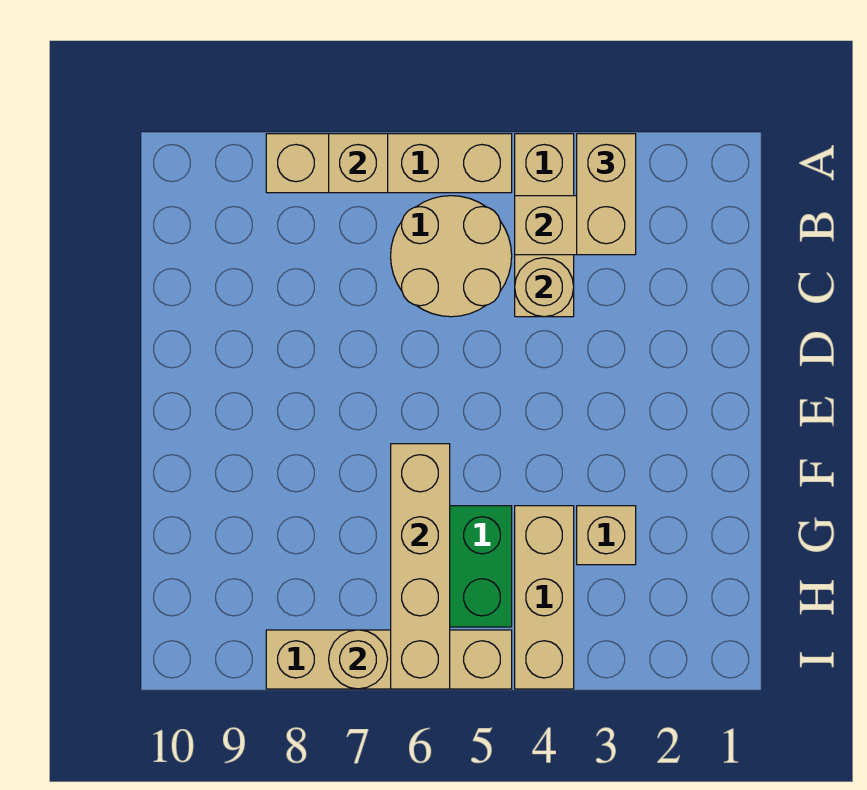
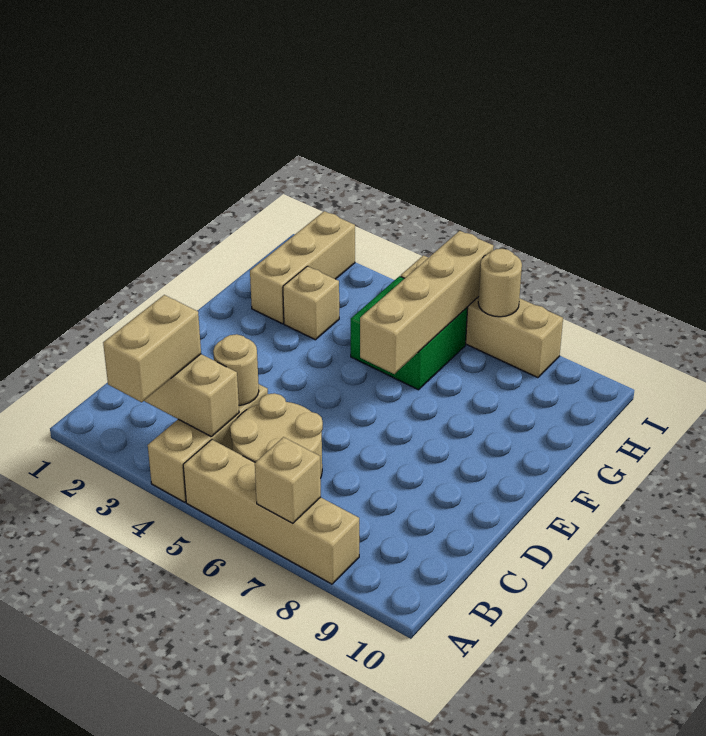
tan 1x3 brick [515,506,574,689] -> tan 1x3 brick moved to [250,211,355,324]

